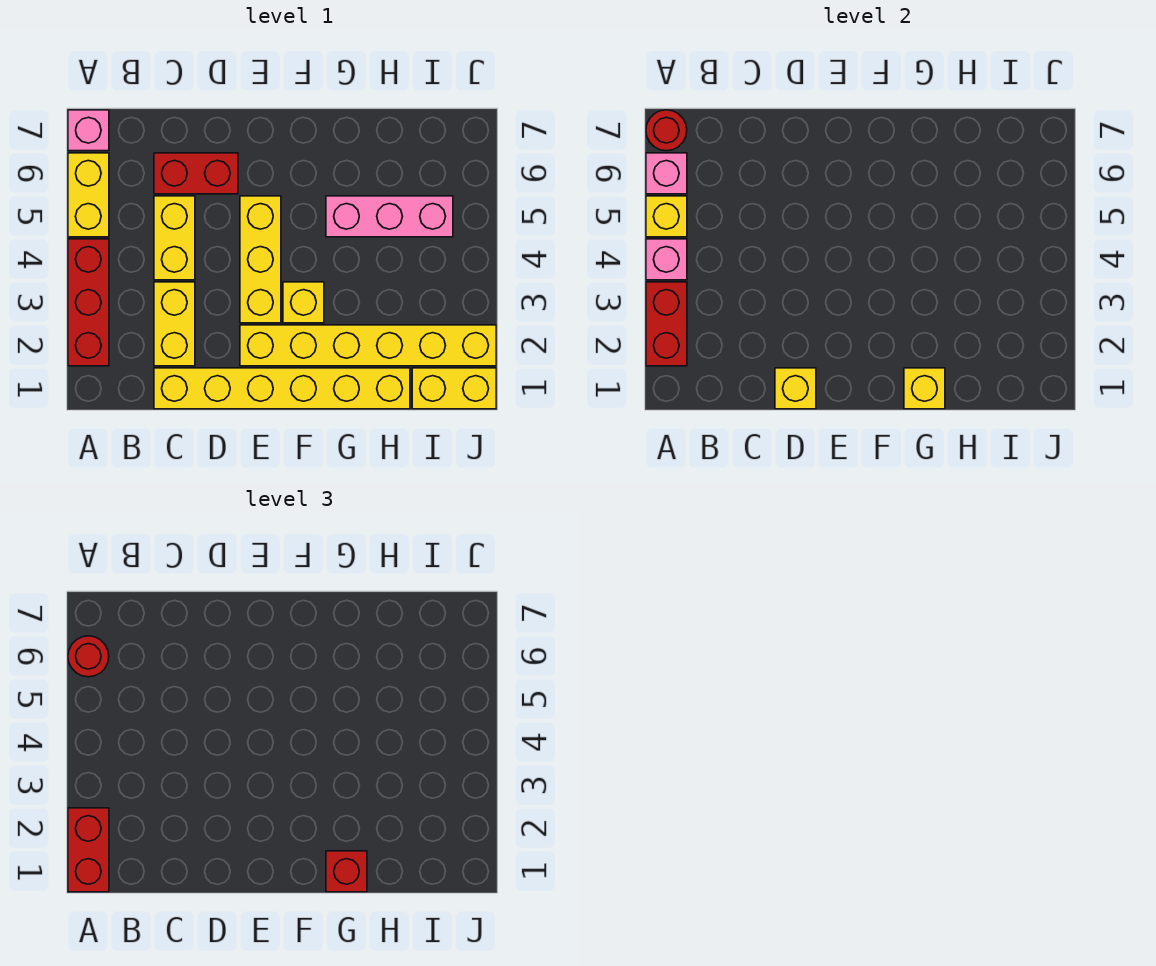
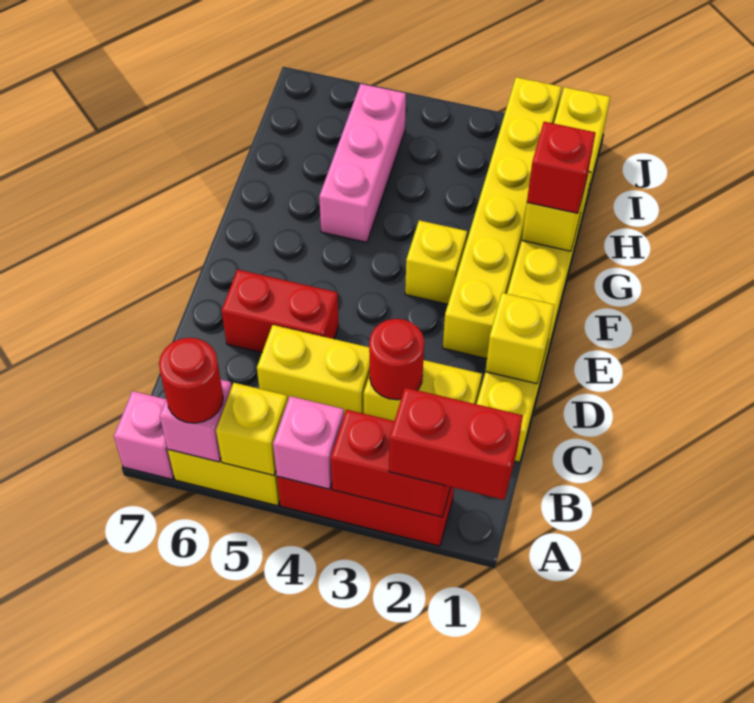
red 1x1 round brick [646,110,687,151] -> red 1x1 round brick moved to [369,319,424,400]
red 1x2 brick [154,153,238,194] -> red 1x2 brick turned to [222,270,339,353]
yellow 1x3 brick [240,196,281,323] -> none

